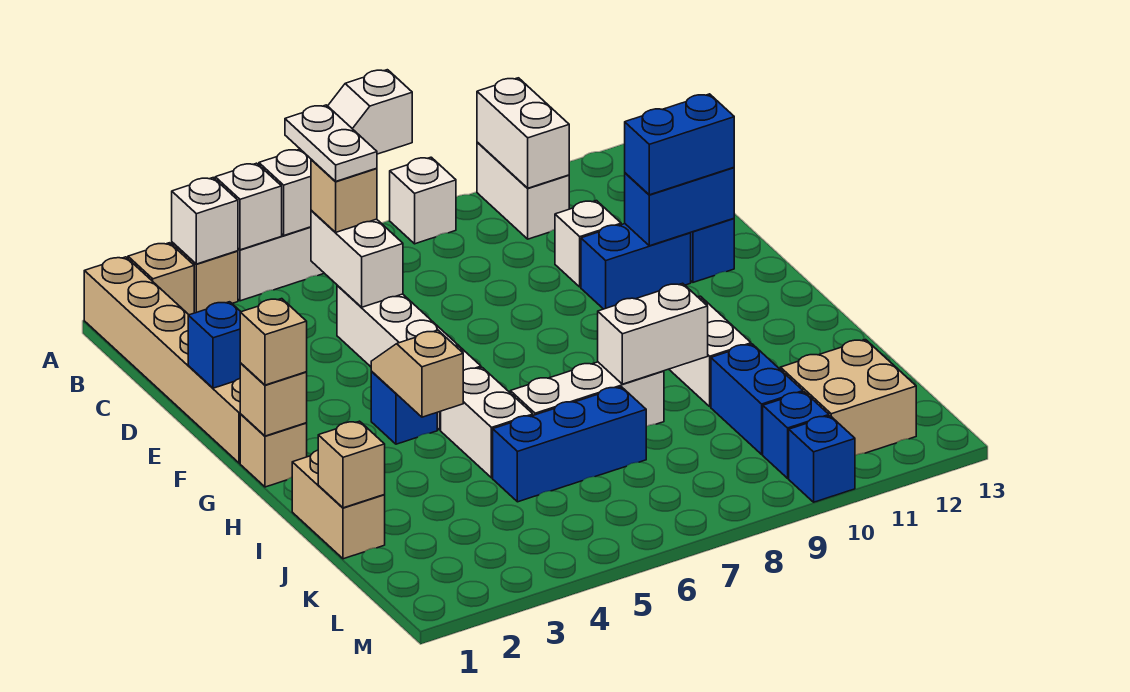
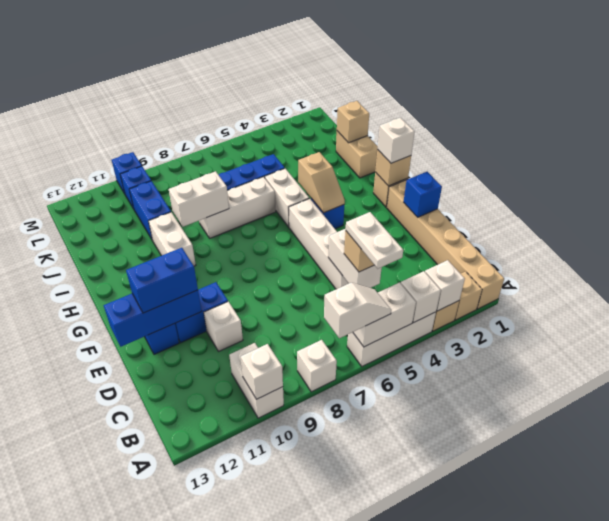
white 1x2 brick [477,78,569,188] -> white 1x1 brick [241,344,283,399]
blue 1x2 brick [625,167,734,246] -> blue 1x3 brick [104,290,202,347]
tan 1x1 brick [240,299,307,385] -> white 1x1 brick [377,118,415,163]
tan 2x2 brick [780,340,916,455] -> none

